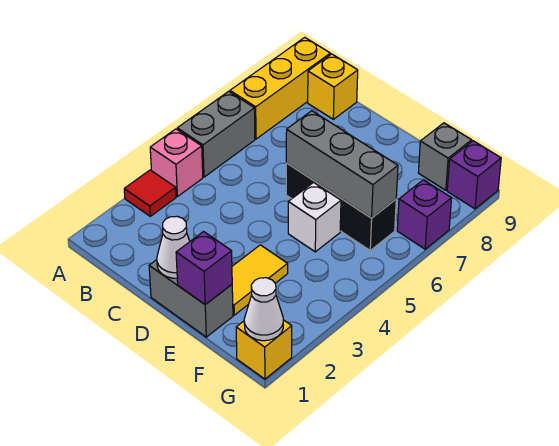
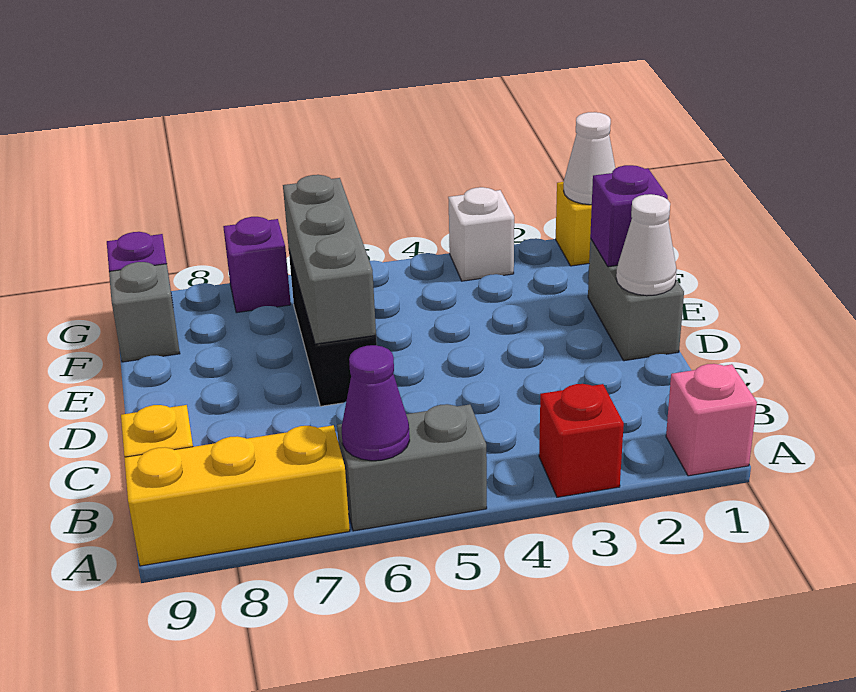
red 1x1 tile [124,170,176,216] -> red 1x1 brick [539,384,624,497]
pink 1x1 brick [150,129,203,197] -> pink 1x1 brick moved to [666,364,757,476]
none -> purple 1x1 cone [342,345,410,461]
yellow 1x2 tile [232,245,288,315] -> none
white 1x1 brick [288,183,341,252] -> white 1x1 brick moved to [448,187,514,281]

